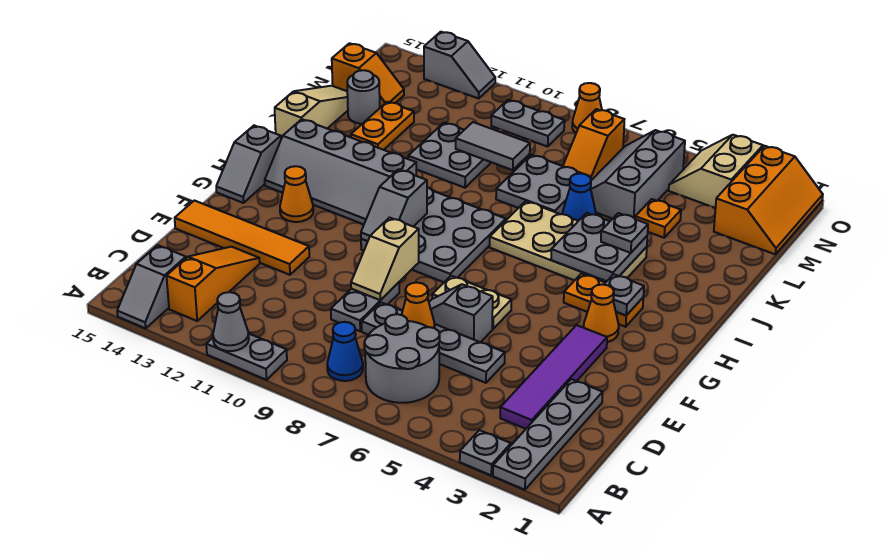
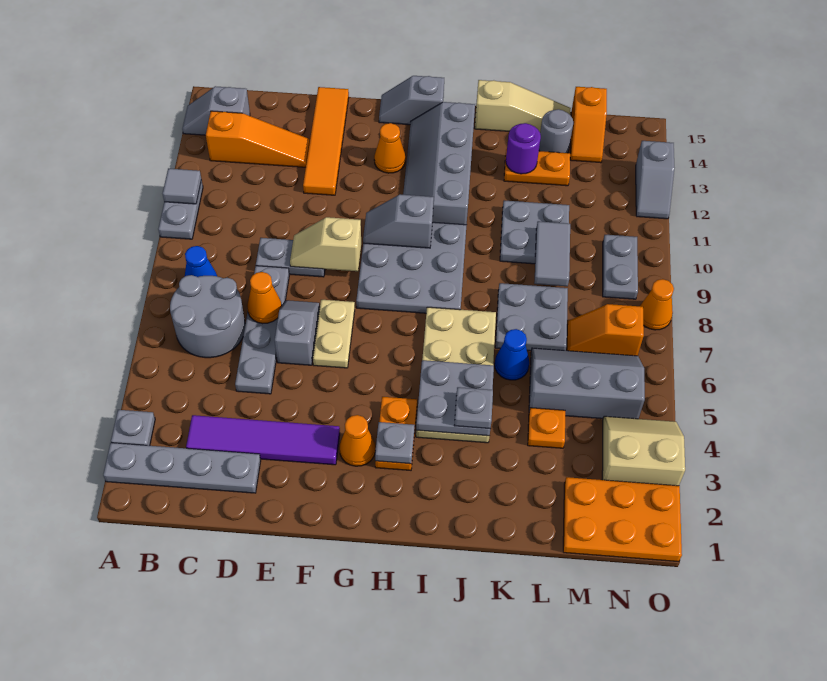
grey 1x1 cone [213,292,249,351] -> grey 1x1 tile [163,168,201,204]
none -> purple 1x1 round brick [506,123,541,174]
orange 2x3 slope [714,146,823,254] -> orange 2x3 plate [563,477,682,562]

